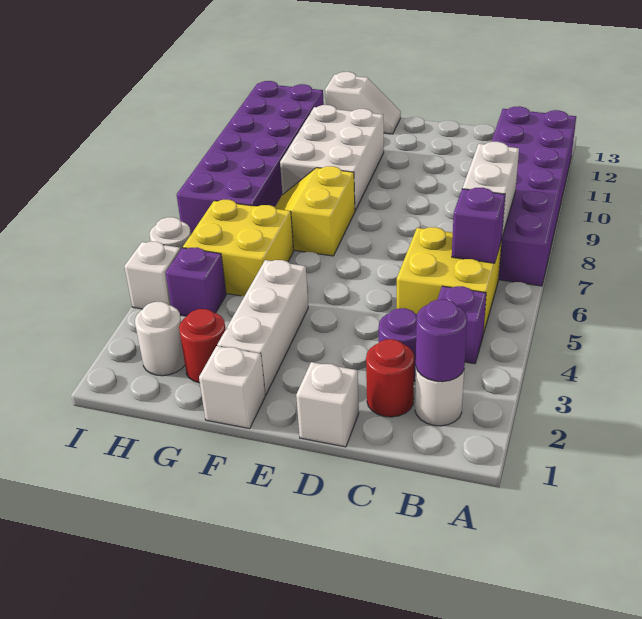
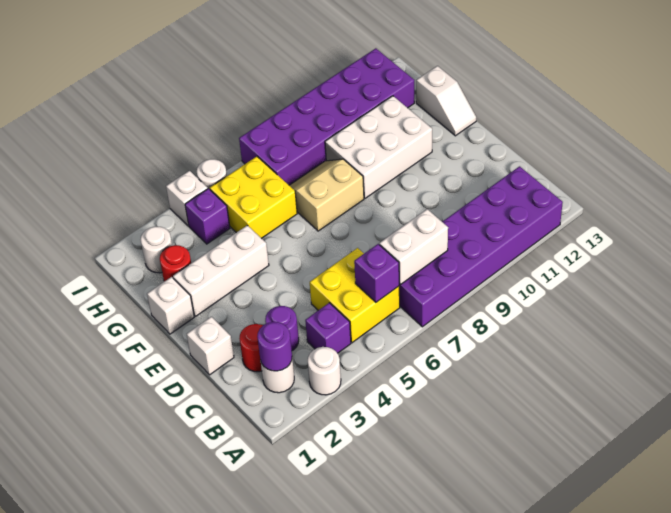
none -> white 1x1 round brick [308,347,341,395]
yellow 2x2 slope [275,166,355,256] -> tan 2x2 slope [289,159,364,231]

